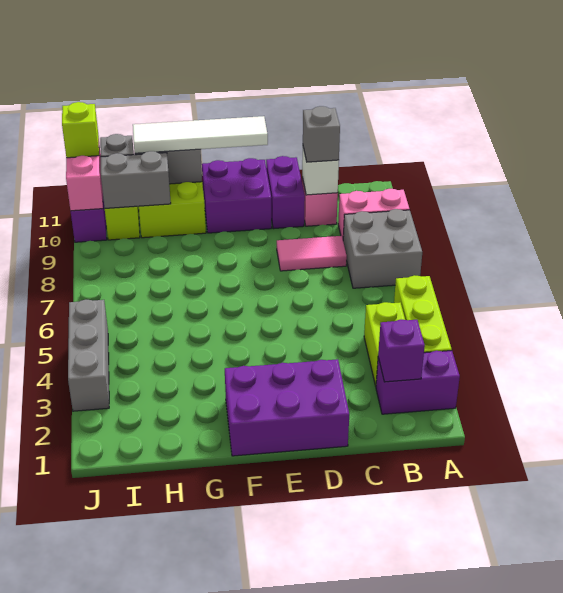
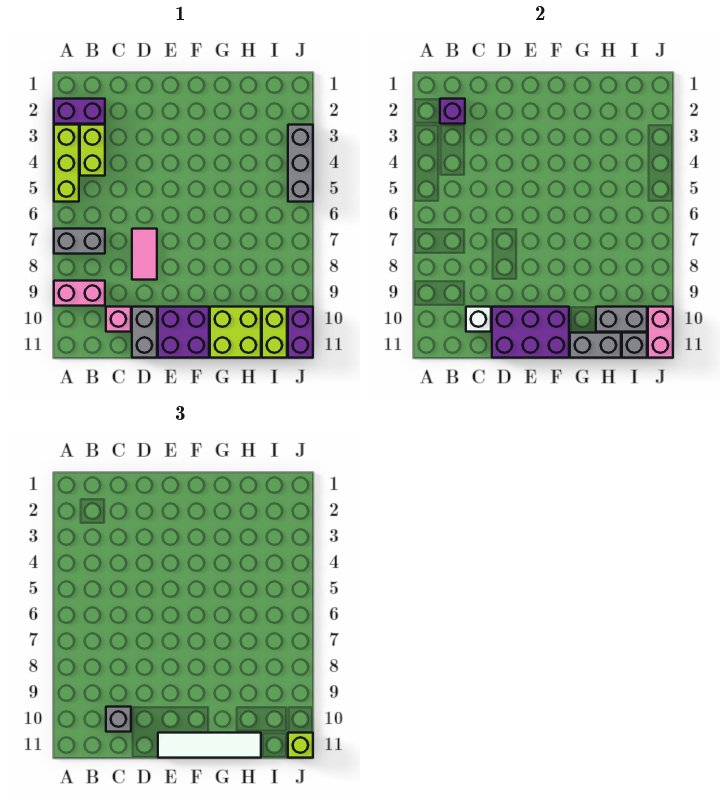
grey 2x2 brick [343,209,422,288] -> grey 1x2 brick [54,229,105,254]
pink 1x2 tile [277,236,347,271] -> pink 1x2 tile turned to [132,229,157,280]
purple 2x3 brick [225,359,349,456] -> purple 2x3 brick moved to [492,307,569,358]
purple 1x2 brick [266,156,305,229] -> grey 1x2 brick [132,307,157,358]

